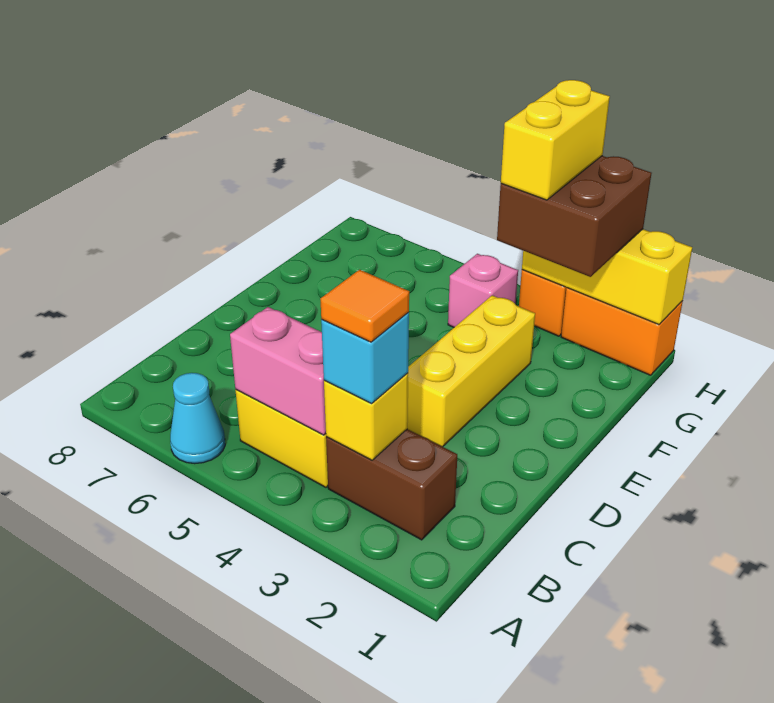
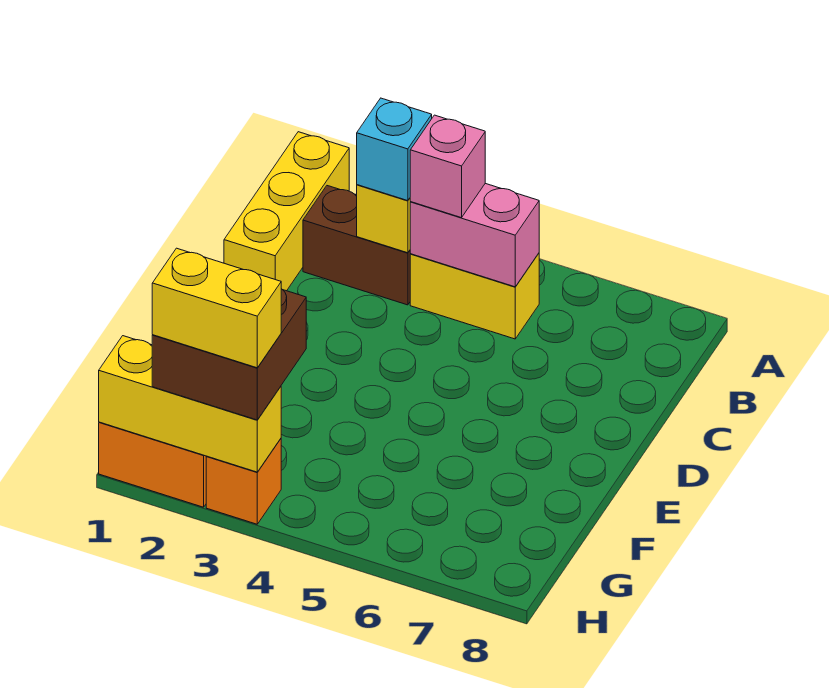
cyan 1x1 cone [170,373,225,464] -> none
orange 1x1 tile [320,270,409,342] -> none
yellow 1x3 brick [407,295,535,447] -> yellow 1x3 brick moved to [224,132,349,291]
yellow 1x2 brick [501,80,610,200] -> yellow 1x2 brick turned to [152,248,281,368]
pink 1x1 brick [448,254,518,327] -> pink 1x1 brick moved to [410,115,485,218]

